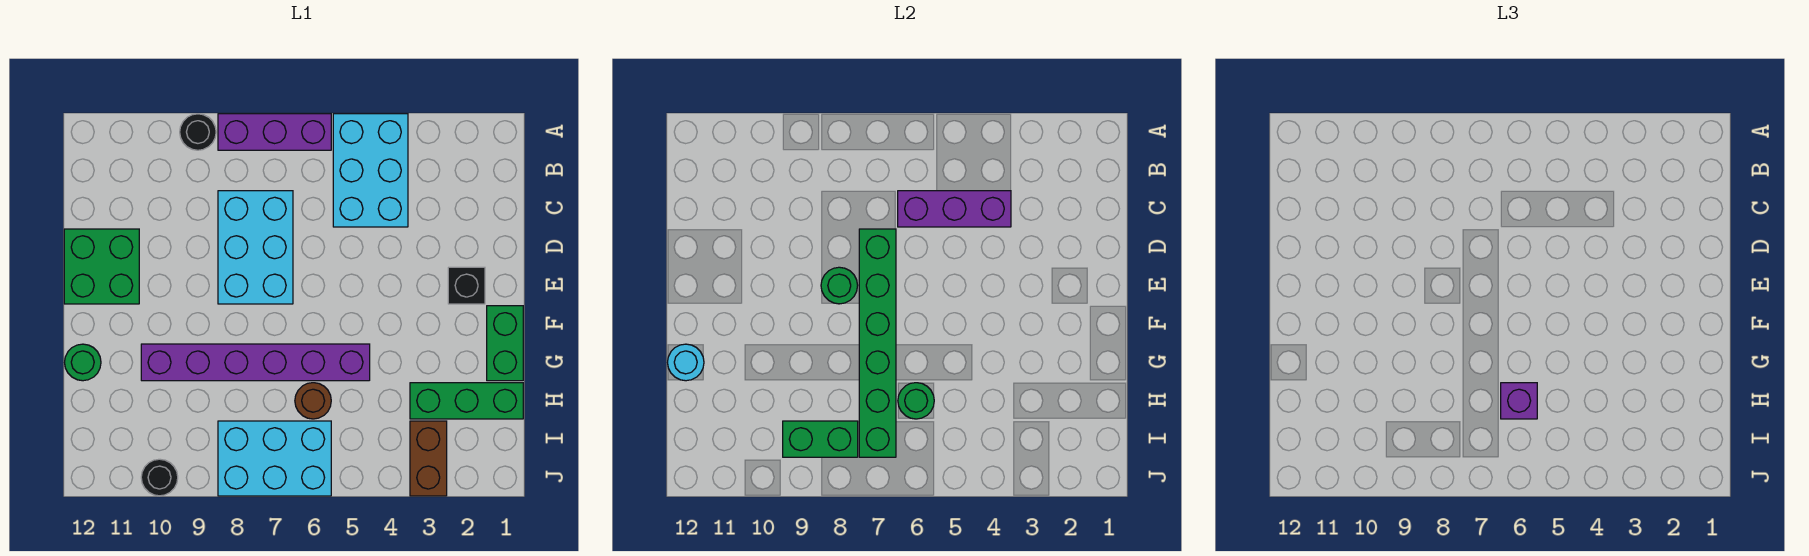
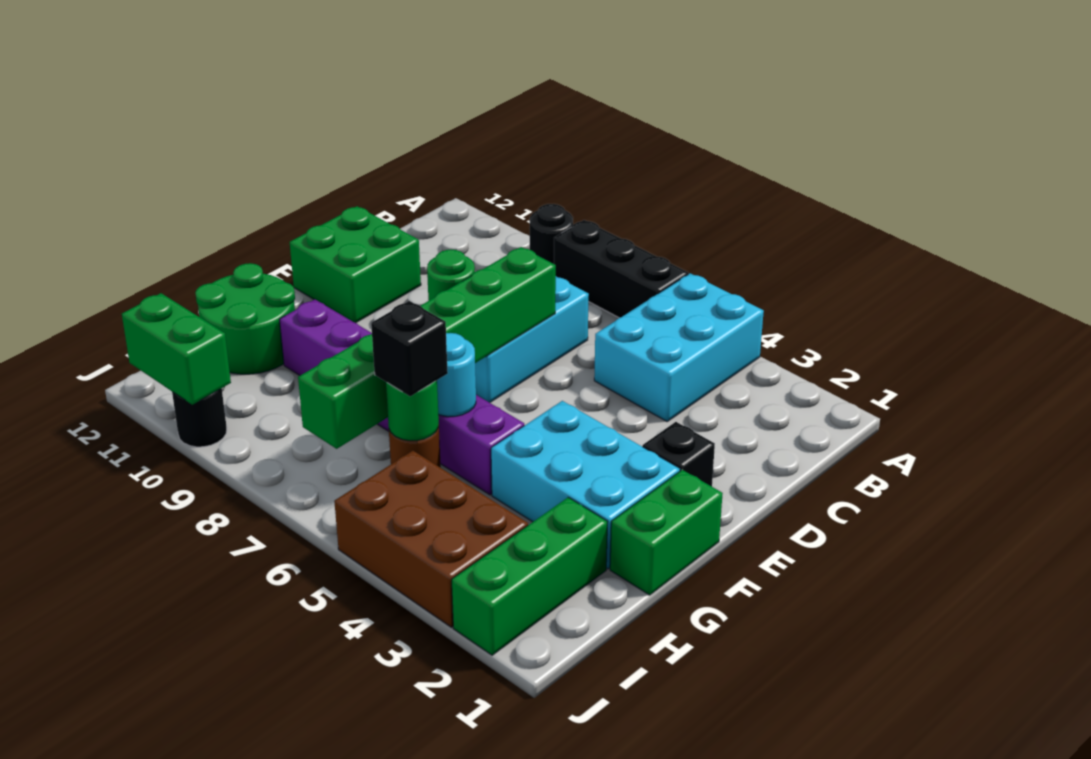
purple 1x3 brick [218,114,331,150] -> black 1x3 brick [554,220,688,318]
purple 1x3 brick [898,191,1011,227] -> none
green 1x1 round brick [65,344,101,381] -> green 2x2 round brick [195,263,295,374]
cyan 1x1 round brick [668,344,704,381] -> cyan 1x1 round brick moved to [437,333,476,417]
green 1x3 brick [410,383,523,419] -> green 1x3 brick turned to [452,497,608,655]
purple 1x1 brick [1501,383,1537,419] -> black 1x1 brick [371,301,448,396]
brown 1x2 brick [410,421,447,496] -> brown 2x3 brick [334,451,528,627]
cyan 2x3 brick [218,421,331,496] -> cyan 2x3 brick moved to [491,401,680,569]
green 1x2 brick [783,421,858,457] -> green 1x2 brick moved to [122,293,231,405]

